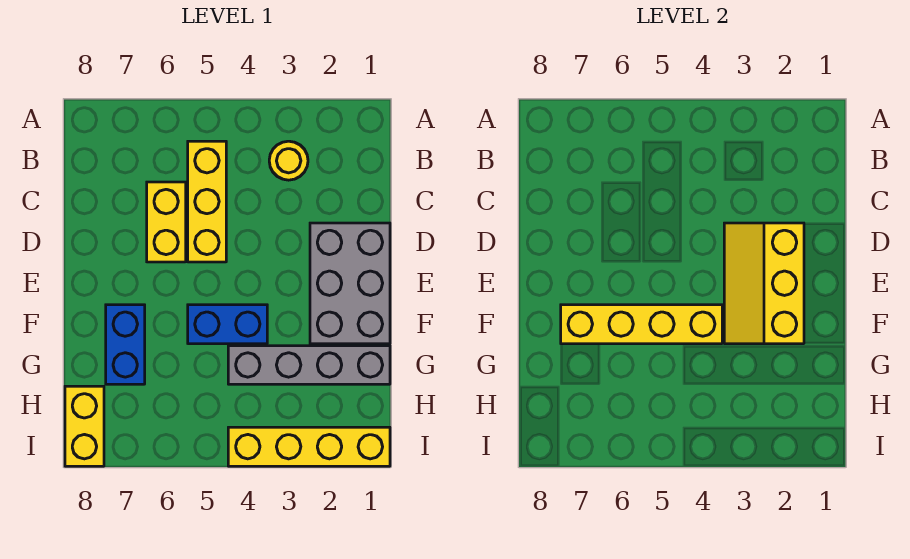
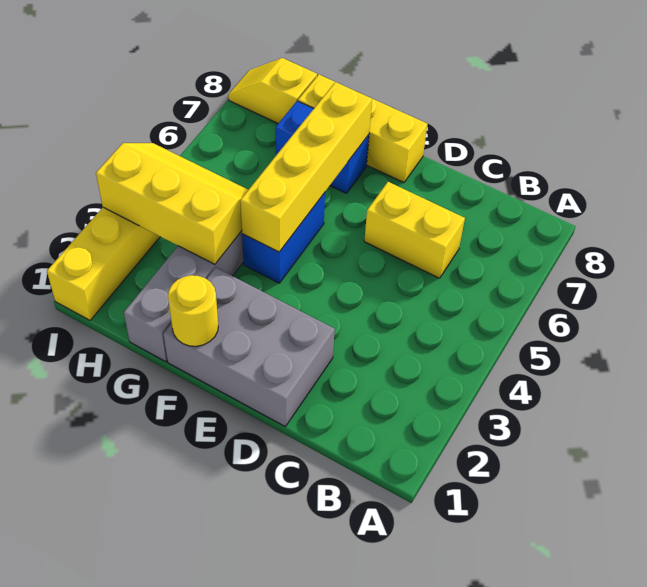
yellow 1x1 round brick [269,141,308,180] -> yellow 1x1 round brick moved to [168,275,218,346]
yellow 1x3 brick [188,141,226,262] -> yellow 1x3 brick moved to [298,75,427,183]
yellow 2x3 slope [724,223,804,344] -> yellow 2x3 slope moved to [96,143,248,264]
yellow 1x2 brick [65,386,104,466] -> yellow 1x2 slope [228,58,317,123]

